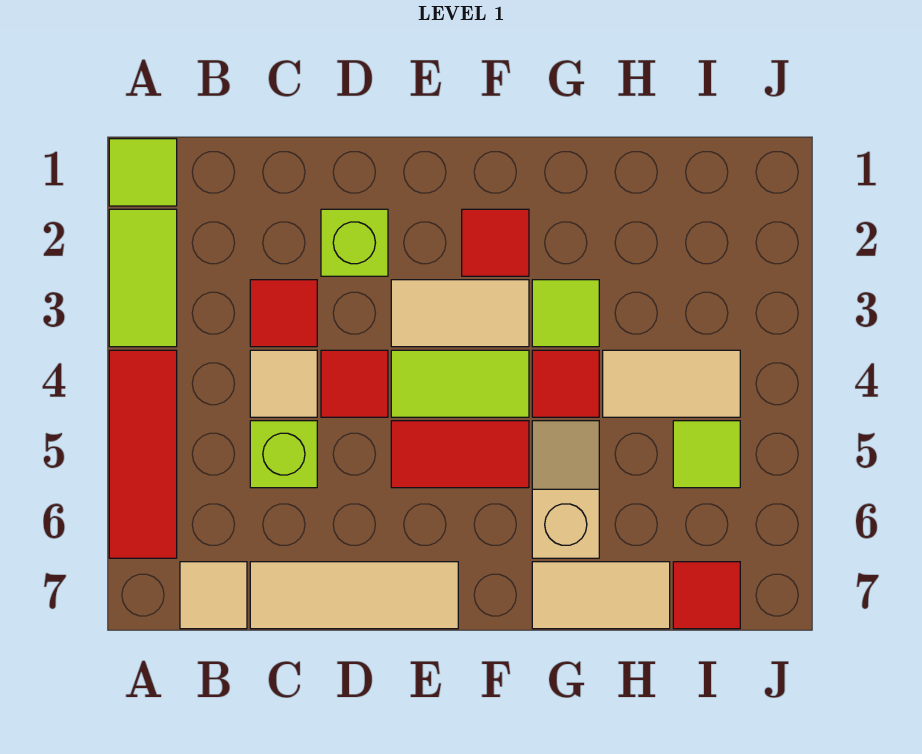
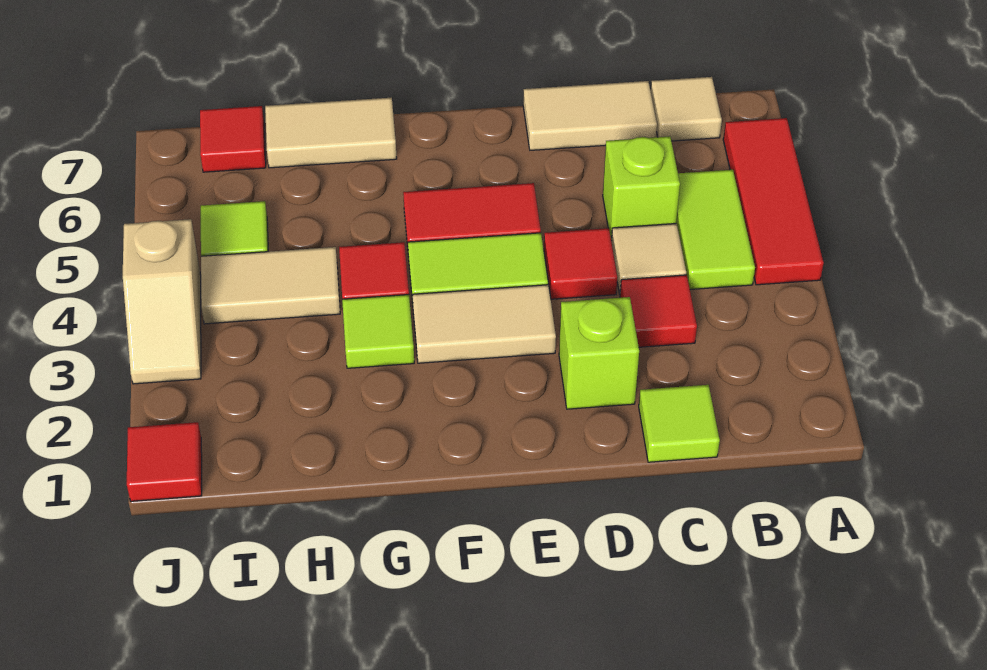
lime 1x1 tile [109,139,177,206] -> lime 1x1 tile moved to [639,385,720,462]
lime 1x2 tile [109,209,177,347] -> lime 1x2 tile moved to [676,170,755,289]
tan 1x3 tile [250,562,458,629] -> tan 1x2 tile [523,81,657,150]
red 1x1 tile [462,209,529,276] -> red 1x1 tile moved to [127,422,202,501]
tan 1x2 slope [532,421,599,558] -> tan 1x2 slope moved to [123,219,201,384]

